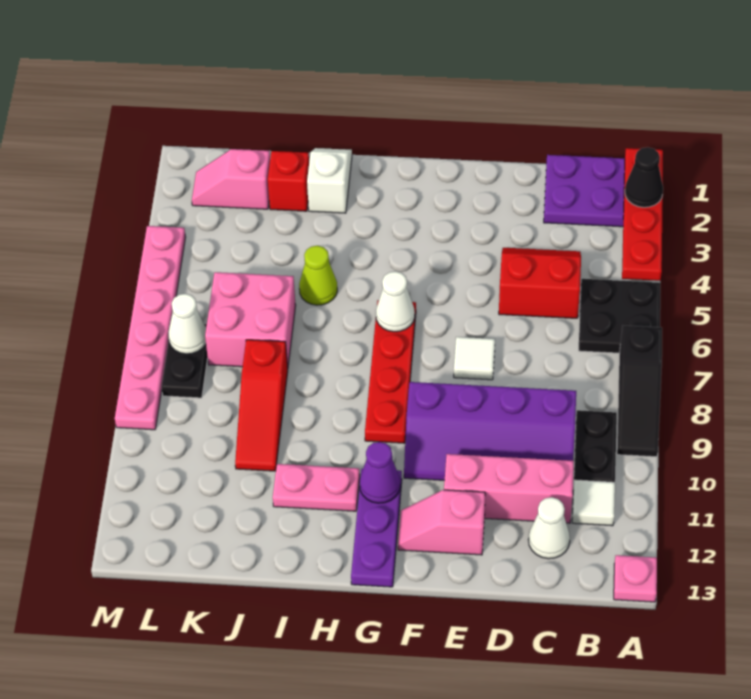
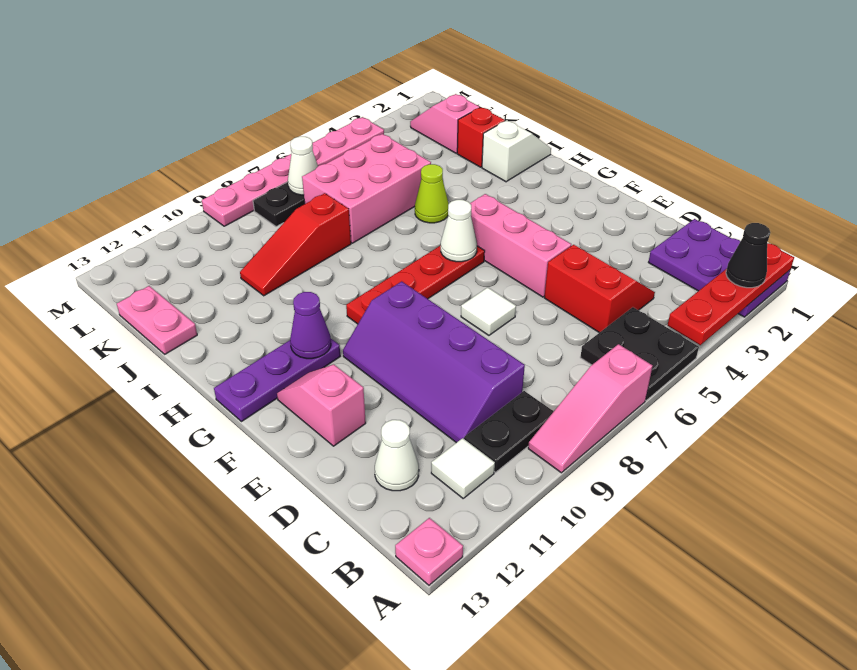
black 1x3 slope [617,326,662,457] -> pink 1x3 slope [528,344,653,473]
pink 1x3 brick [444,454,574,523] -> pink 1x3 brick moved to [470,194,571,297]
pink 1x2 plate [273,464,360,511] -> pink 1x2 plate moved to [117,286,197,354]
pink 2x2 brick [205,272,296,367] -> pink 2x3 brick [302,134,431,243]

